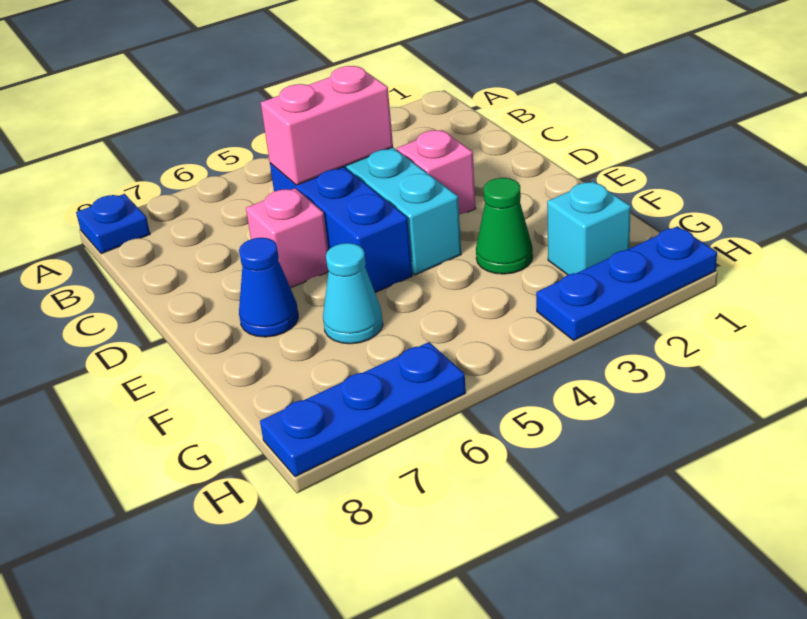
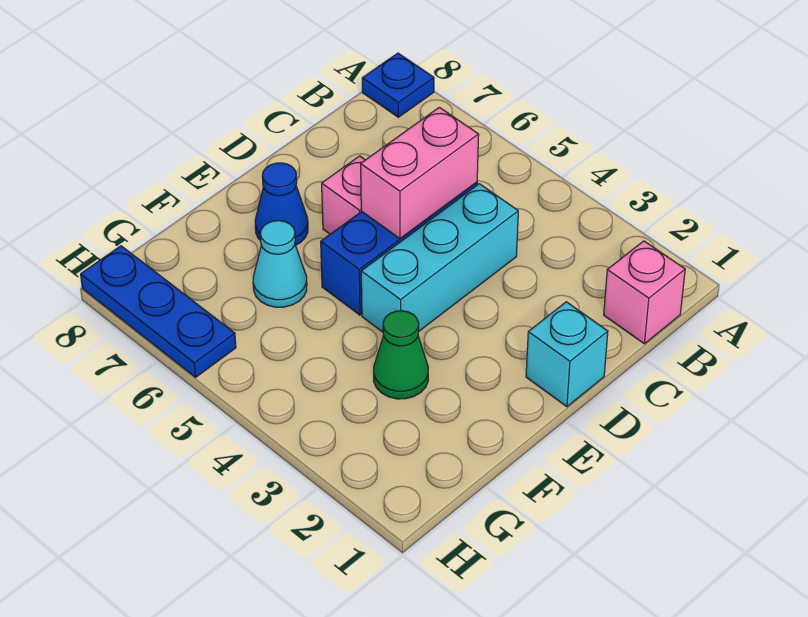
pink 1x2 brick [261,66,393,185] -> pink 1x2 brick turned to [361,107,479,239]
pink 1x1 brick [397,130,476,215] -> pink 1x1 brick moved to [604,241,685,344]
cyan 1x1 brick [547,181,631,275] -> cyan 1x1 brick moved to [526,302,608,407]
blue 1x3 plate [536,226,717,340] -> none

